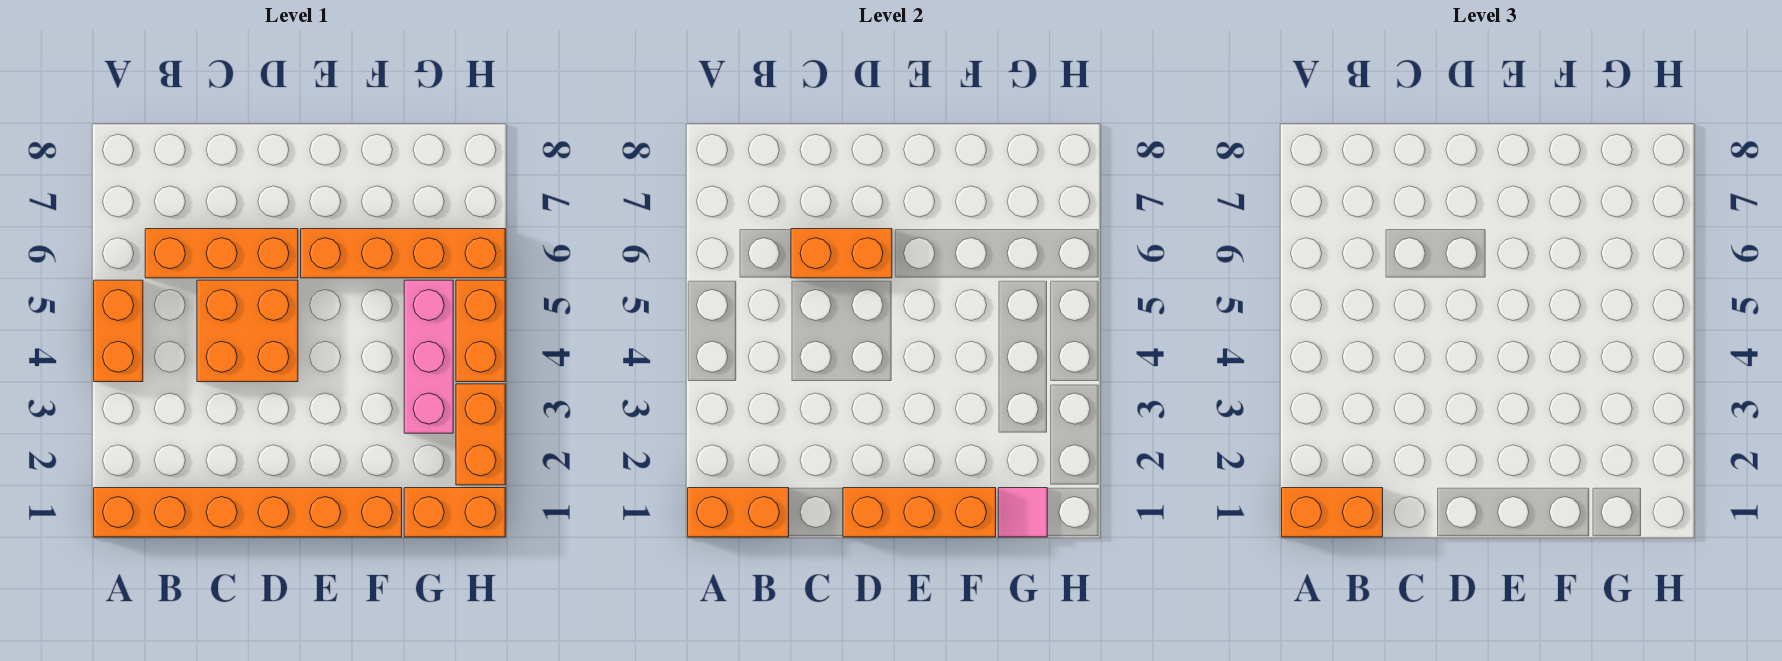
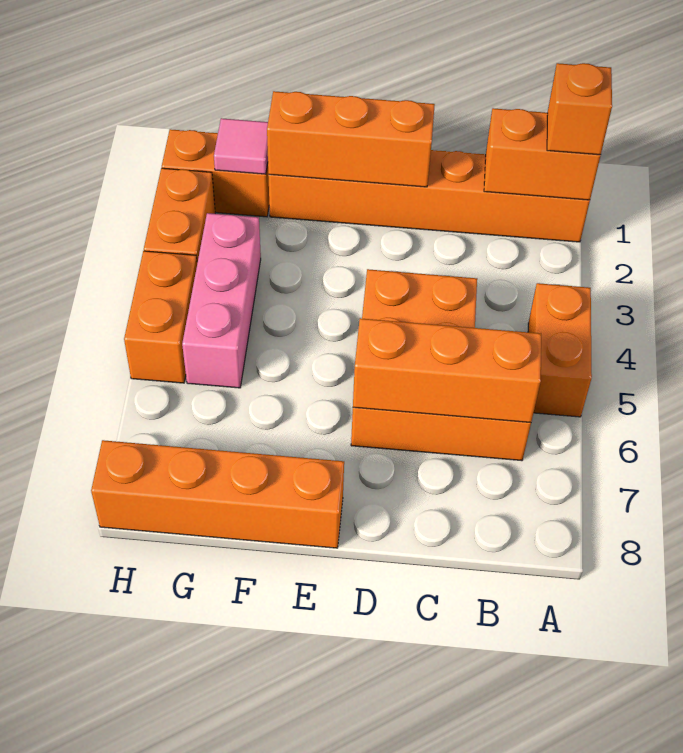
orange 1x2 brick [1282,488,1383,537] -> orange 1x1 brick [547,63,612,155]
orange 1x2 brick [791,229,892,278] -> orange 1x3 brick [353,318,541,423]
orange 1x4 brick [301,229,505,278] -> orange 1x4 brick moved to [91,440,344,548]

